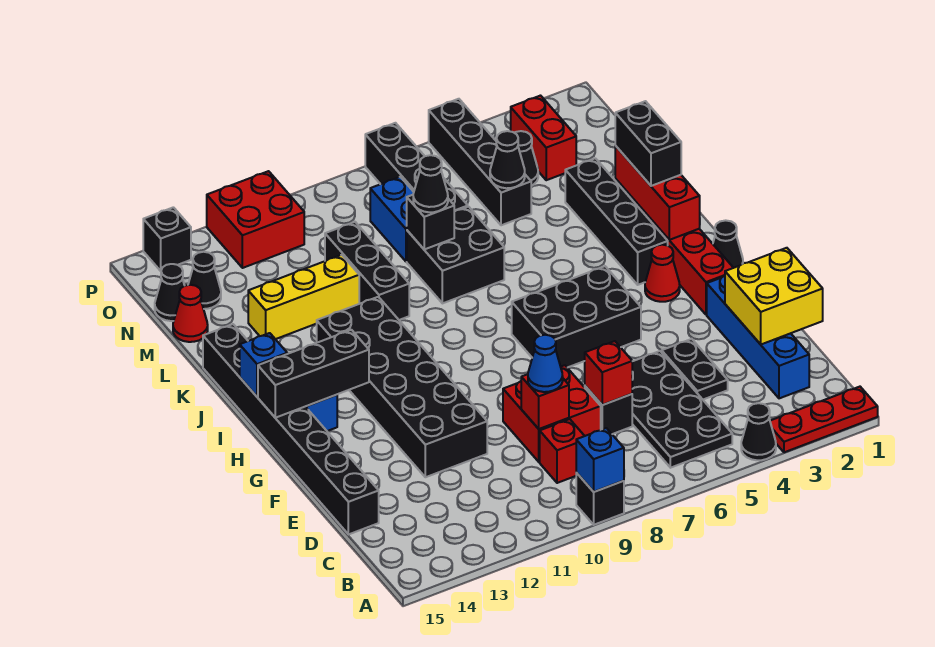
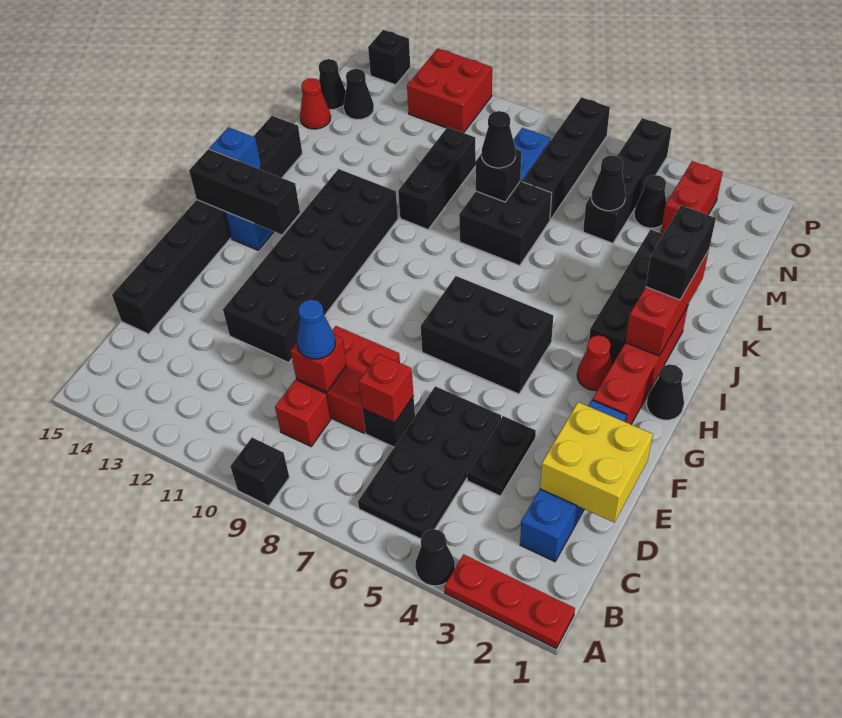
blue 1x1 brick [576,428,624,492] -> none
yellow 1x3 brick [248,255,359,339] -> none

